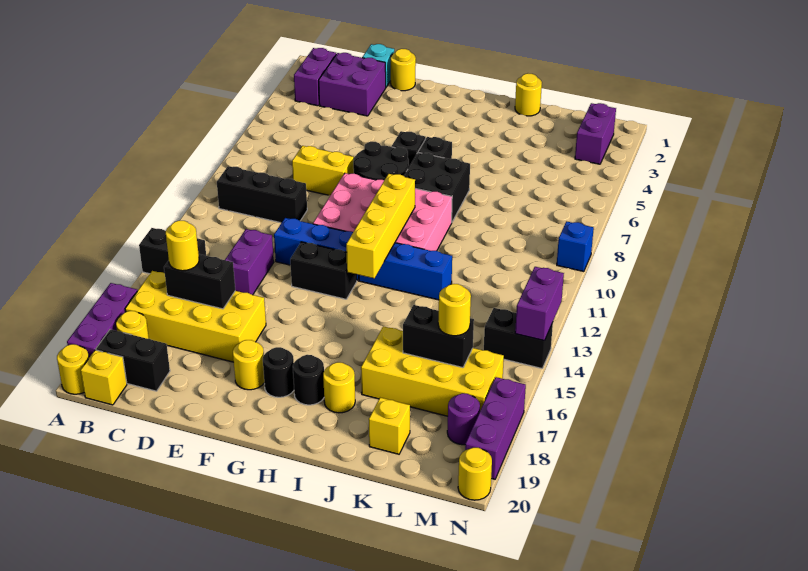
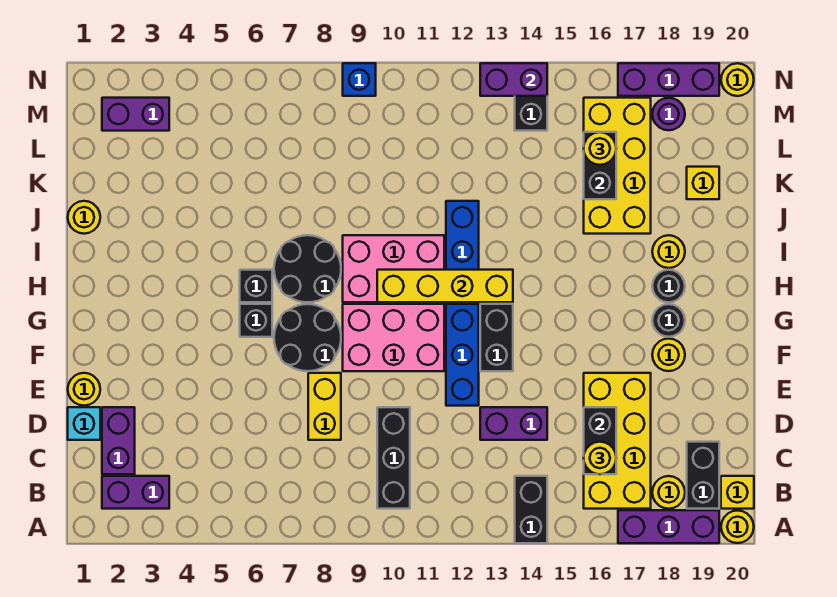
purple 2x2 brick [319,53,386,116] -> purple 1x2 brick [102,407,135,474]
black 2x2 brick [404,153,470,222] -> black 2x2 round brick [274,235,341,302]

